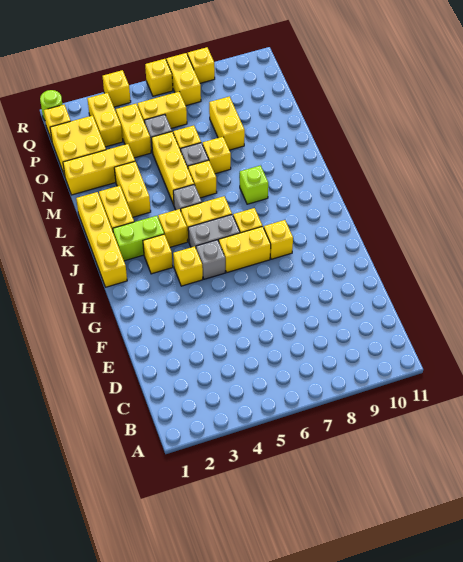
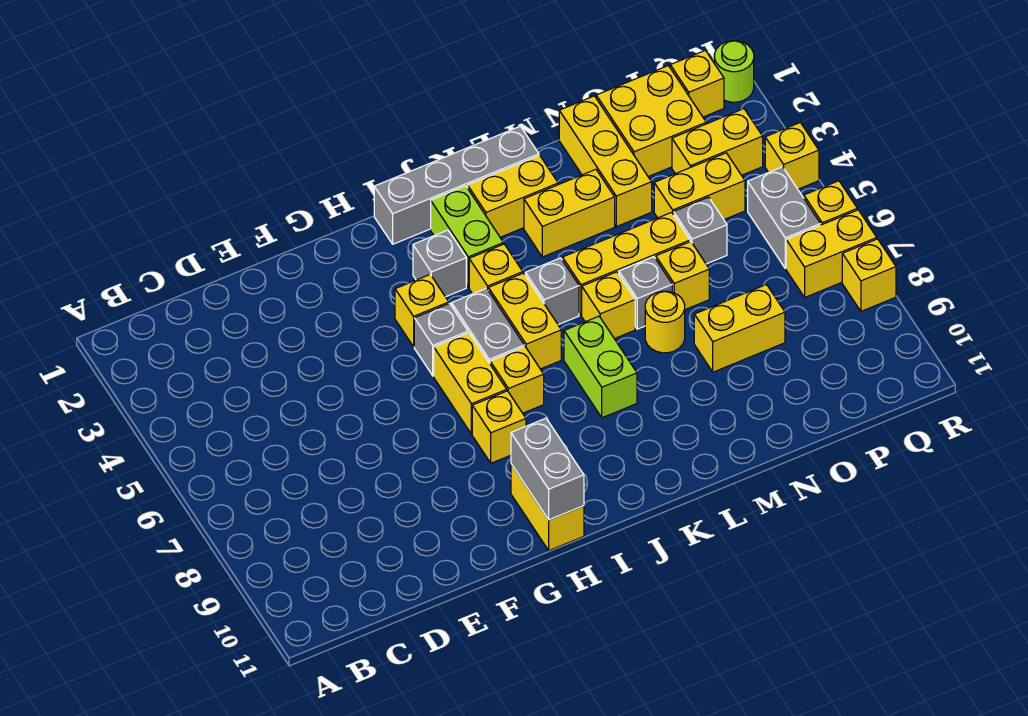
none -> grey 1x2 brick [511,418,584,520]
yellow 1x4 brick [76,192,127,287] -> grey 1x4 brick [374,126,539,244]
yellow 1x1 brick [143,234,173,274] -> grey 1x1 brick [413,230,466,297]
lime 1x1 brick [239,165,268,204] -> lime 1x2 brick [564,316,637,418]
yellow 1x1 brick [203,137,231,174] -> yellow 1x1 round brick [645,291,685,353]
yellow 1x2 brick [138,92,187,128] -> yellow 1x2 brick moved to [511,464,584,551]
none -> grey 1x2 brick [748,167,820,268]

